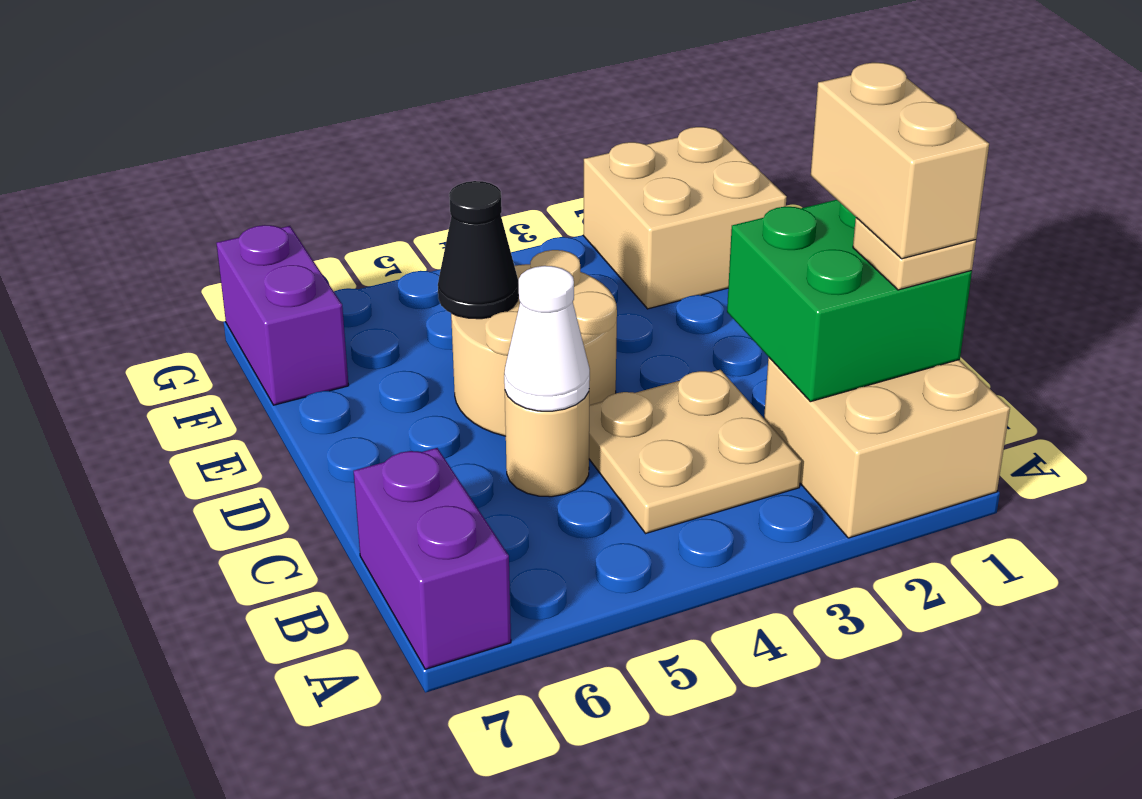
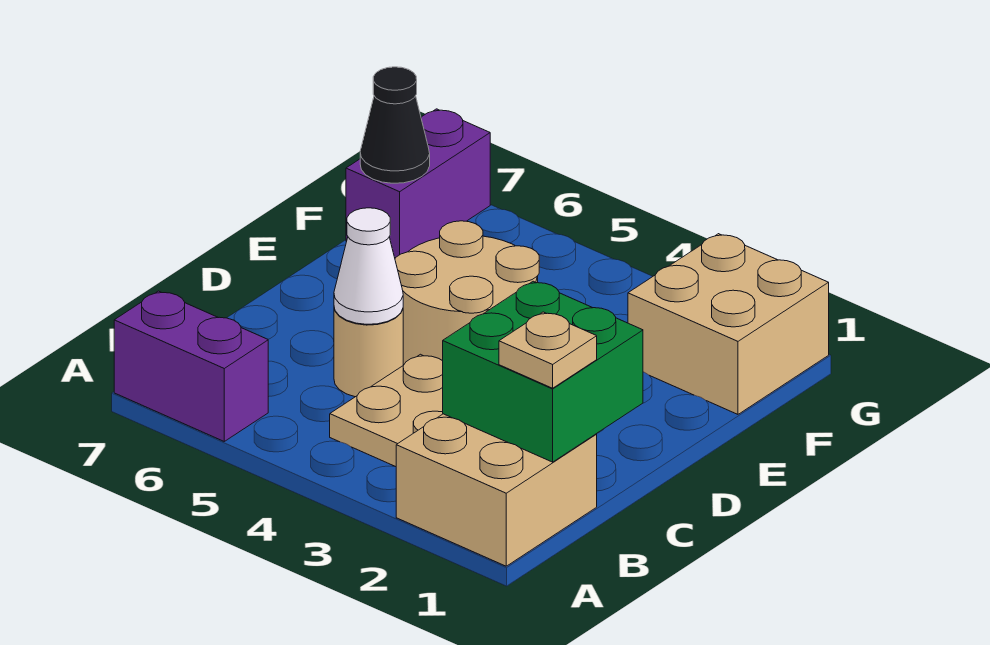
purple 1x2 brick [354,448,511,669] -> purple 1x2 brick turned to [114,291,268,441]
tan 1x2 brick [811,63,989,259] -> none
black 1x1 cone [438,181,518,319] -> black 1x1 cone moved to [360,67,430,183]

